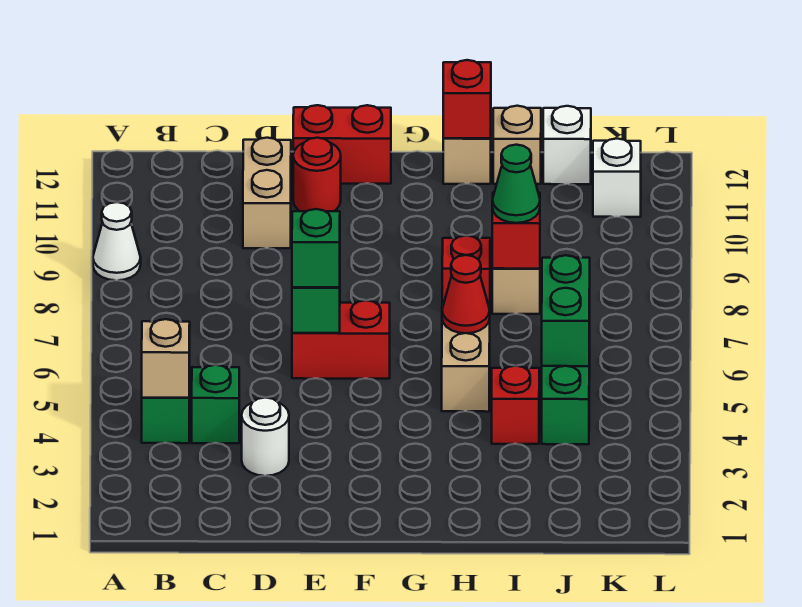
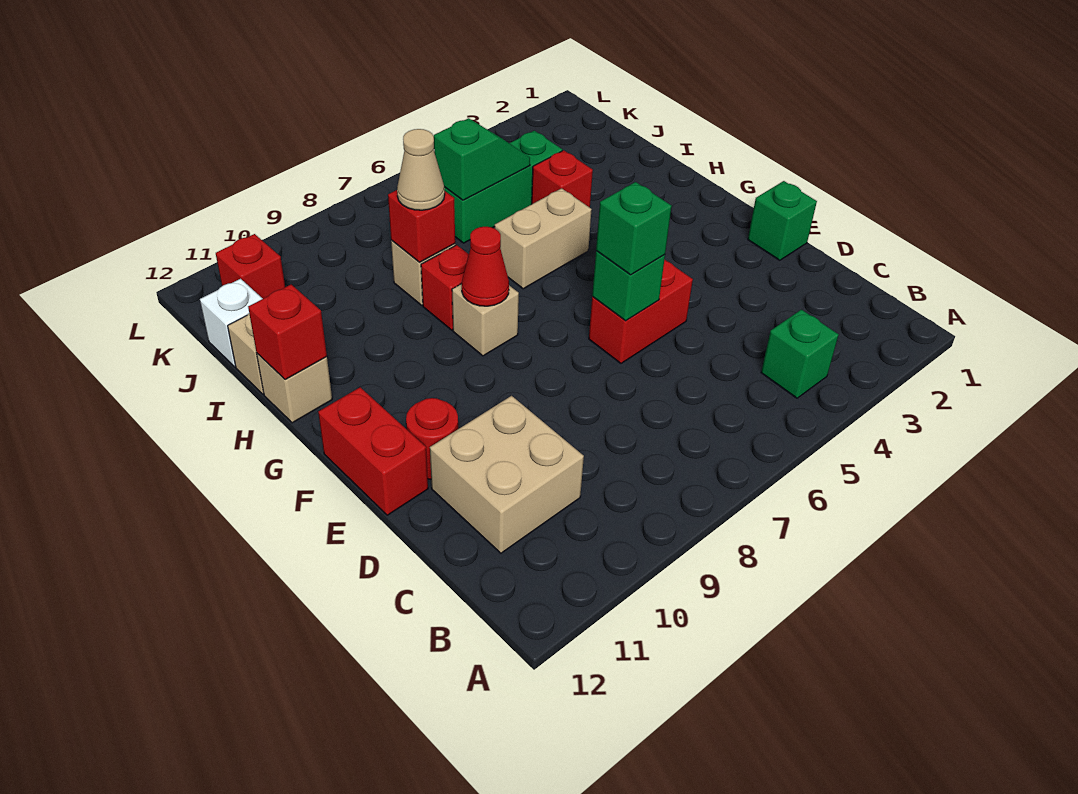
white 1x1 cone [93,202,141,280] -> none
tan 1x1 brick [142,319,190,398] -> tan 1x1 brick moved to [452,284,519,356]
green 1x1 brick [192,365,239,443] -> green 1x1 brick moved to [748,181,817,260]
white 1x1 round brick [242,398,289,476] -> none
tan 1x2 brick [243,138,291,248] -> tan 2x2 brick [430,396,584,553]
red 1x2 brick [292,300,390,379] -> red 1x2 brick turned to [589,260,693,363]
red 1x1 cone [442,255,490,333] -> red 1x1 cone moved to [462,227,509,306]
green 1x1 cone [492,145,540,223] -> tan 1x1 cone [397,129,445,210]
green 1x2 brick [542,255,590,366] -> green 1x2 slope [434,118,530,200]
white 1x1 brick [593,139,641,217] -> red 1x1 brick [216,234,285,299]

